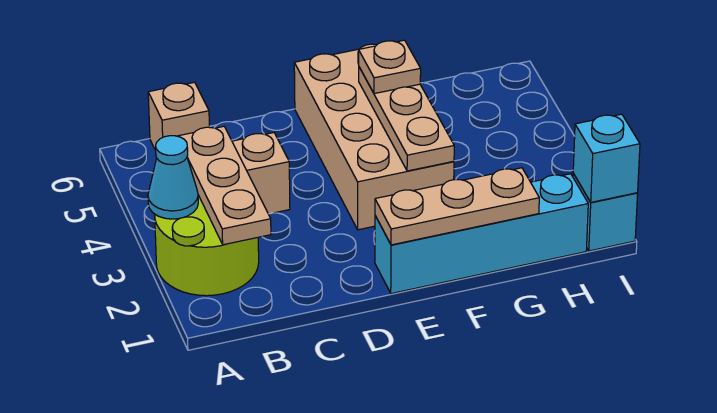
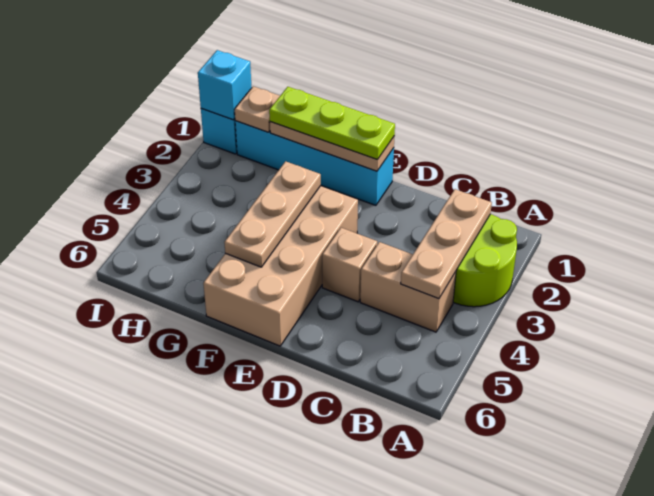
cyan 1x1 cone [148,136,198,219] -> none
tan 1x1 brick [148,82,209,150] -> tan 1x1 brick moved to [322,228,377,302]
none -> lime 1x3 plate [269,87,395,159]
tan 1x1 plate [359,40,421,94] -> tan 1x1 plate moved to [235,86,280,132]

